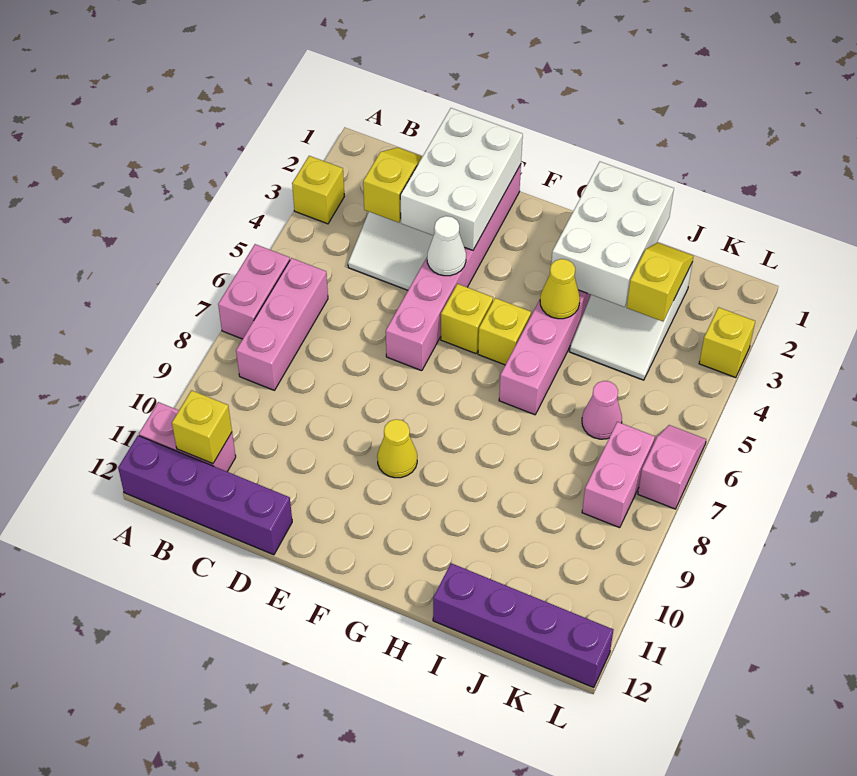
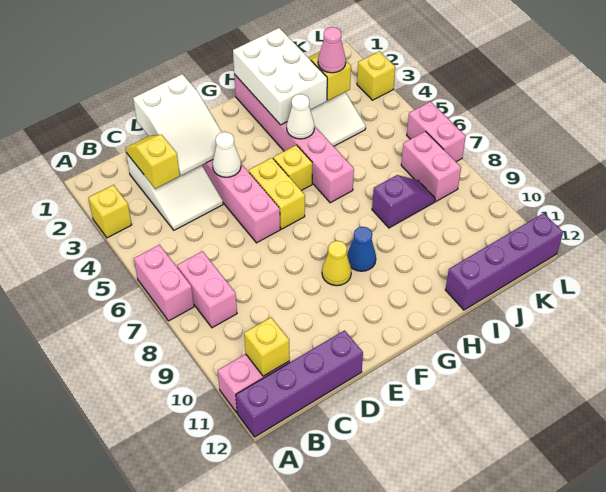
pink 1x3 brick [236,258,328,390] -> pink 1x2 brick [177,251,237,328]
white 2x3 brick [400,108,523,250] -> white 2x3 slope [133,74,222,176]
yellow 1x1 brick [441,284,493,354] -> yellow 1x2 brick [249,158,305,229]
none -> blue 1x1 cone [347,227,376,271]
yellow 1x1 cone [540,259,580,319] -> white 1x1 cone [287,94,314,139]
none -> purple 1x2 slope [372,175,435,228]
pink 1x1 cone [582,381,622,439] -> pink 1x1 cone moved to [318,27,346,73]
pink 1x2 slope [638,425,706,509] -> pink 1x2 brick [407,102,466,162]

